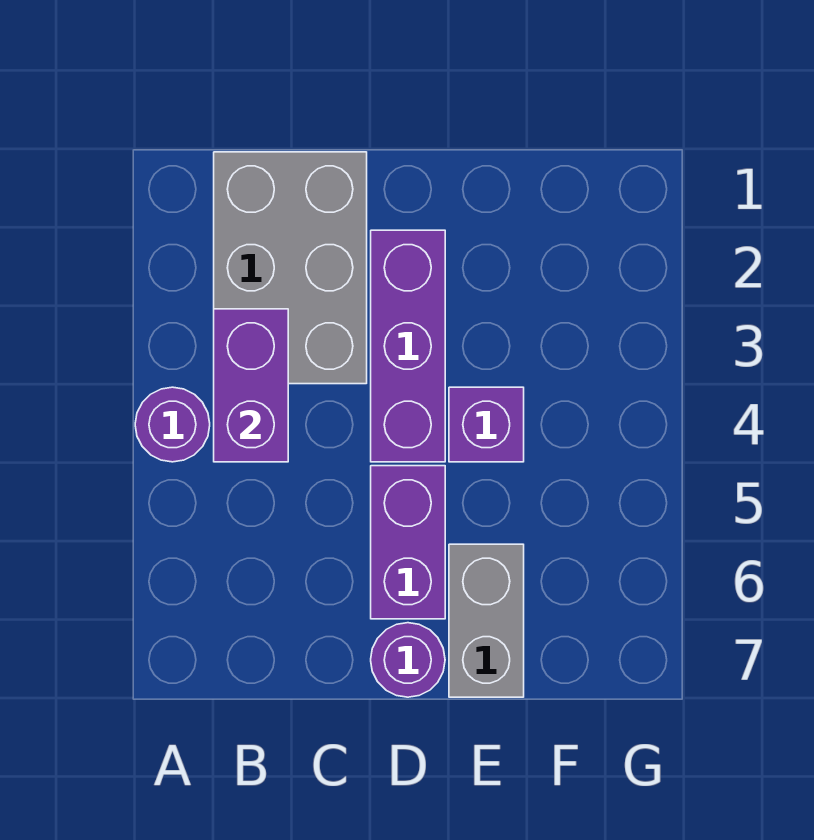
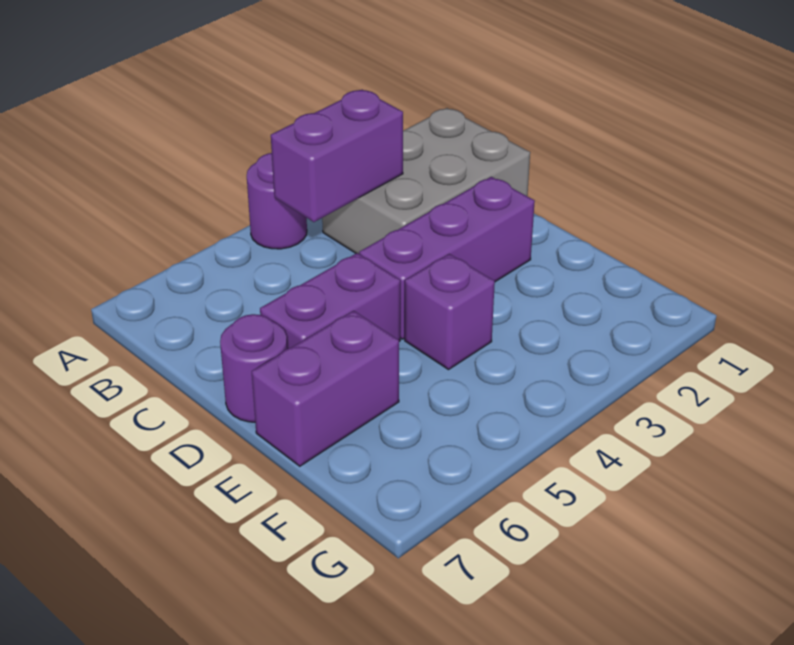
grey 1x2 brick [449,544,524,697] -> purple 1x2 brick [252,311,399,466]

